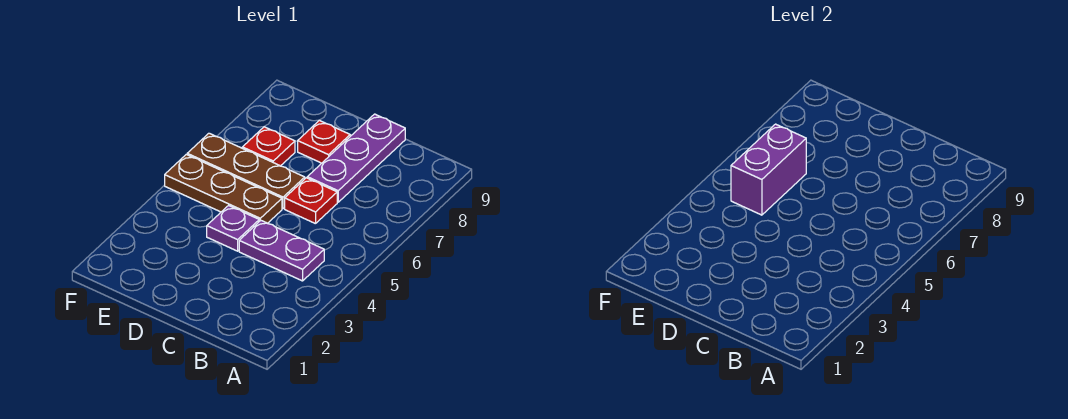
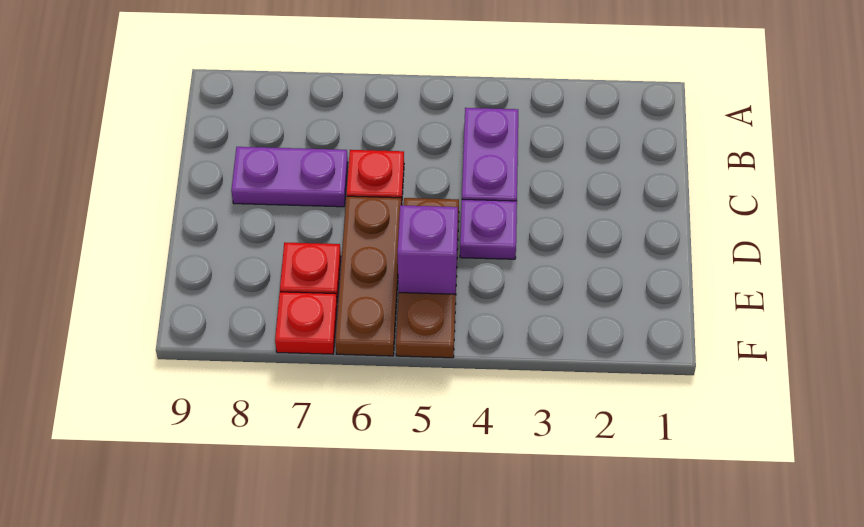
purple 1x3 plate [307,114,405,202] -> purple 1x2 plate [231,147,348,207]
red 1x1 plate [298,120,350,163] -> red 1x1 plate moved to [275,292,337,354]
purple 1x2 brick [731,124,806,215] -> purple 1x1 brick [397,205,458,294]

